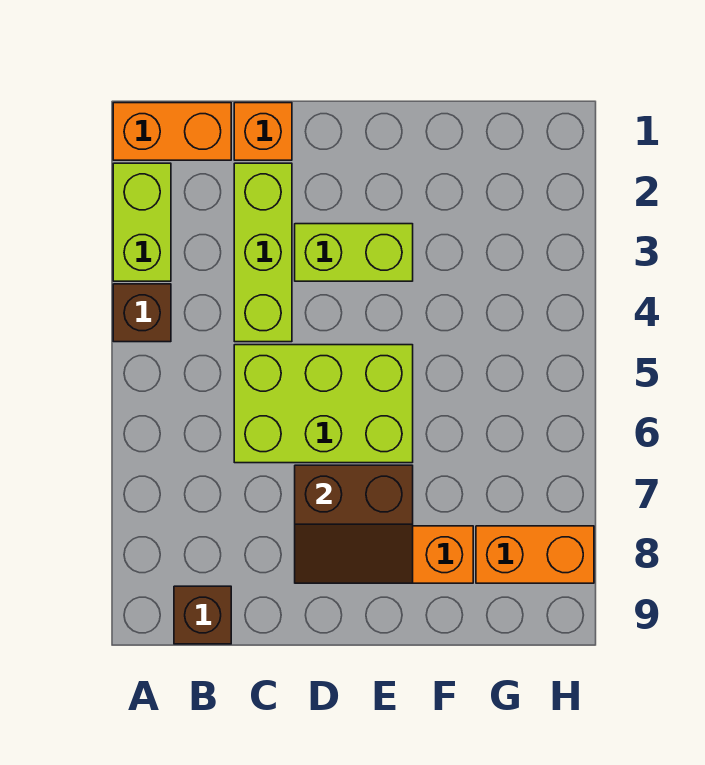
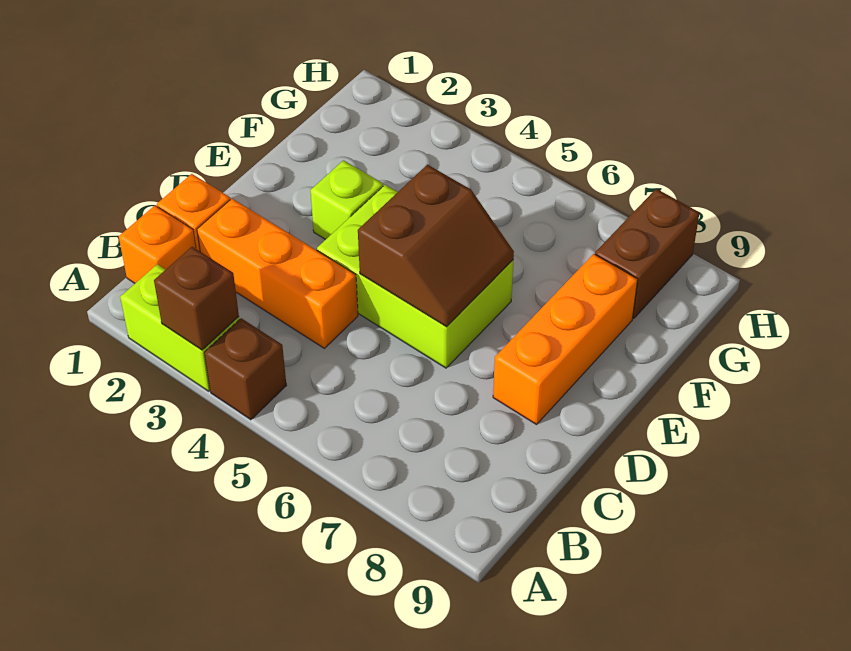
orange 1x2 brick [113,103,231,160] -> orange 1x1 brick [119,206,196,283]
brown 1x1 brick [174,586,231,644] -> brown 1x1 brick moved to [154,247,239,350]
lime 1x3 brick [234,163,292,342] -> orange 1x3 brick [197,199,358,348]
lime 2x3 brick [234,345,413,463] -> lime 2x3 brick turned to [317,185,513,368]
lime 1x2 brick [295,224,413,281] -> lime 1x1 brick [310,160,383,240]
brown 2x2 slope [295,465,413,583] -> brown 2x2 slope moved to [358,165,514,327]
orange 1x2 brick [476,526,594,583] -> brown 1x2 brick [595,189,700,319]

